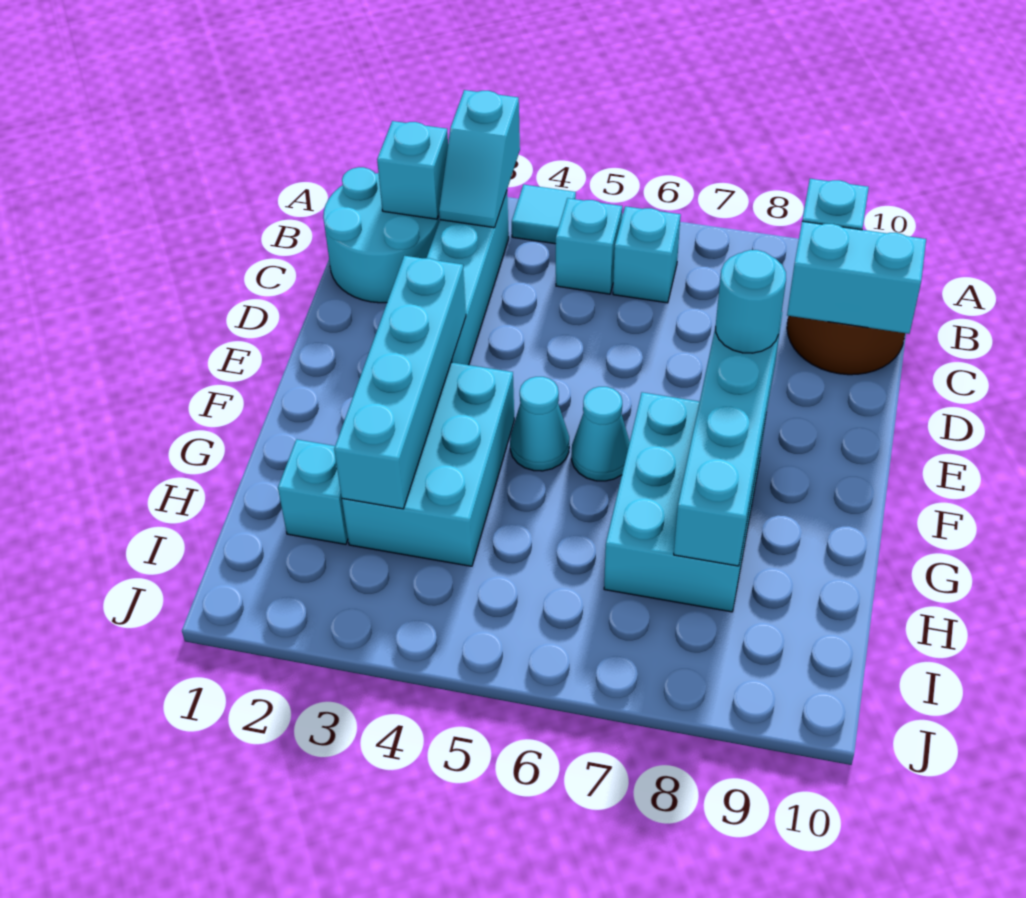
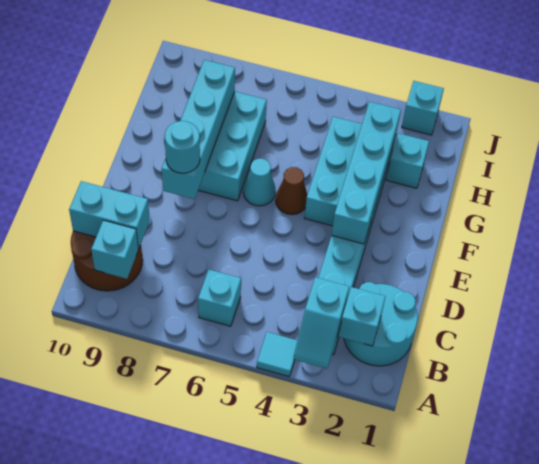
cyan 1x2 slope [439,90,520,228] -> cyan 1x2 slope turned to [293,277,349,368]
cyan 1x1 brick [556,198,622,294] -> cyan 1x1 brick moved to [402,81,444,135]
cyan 1x1 cone [510,377,569,471] -> brown 1x1 cone [276,167,307,215]

